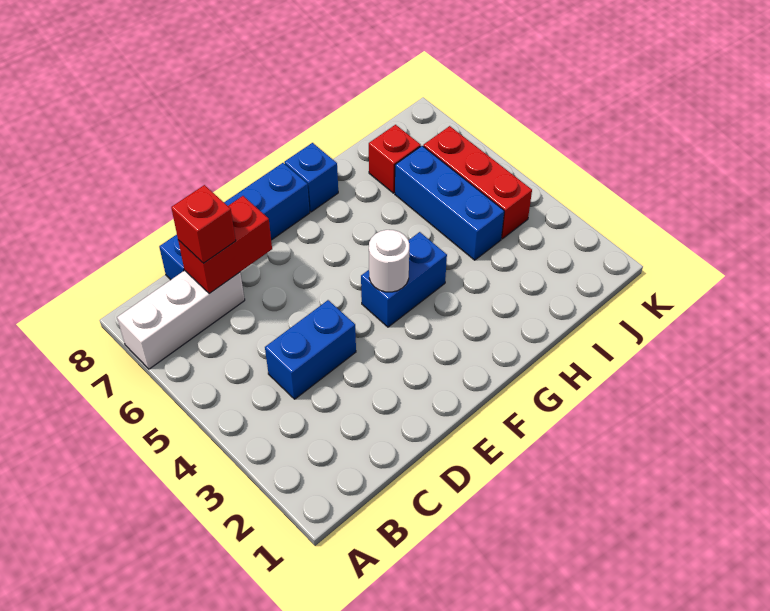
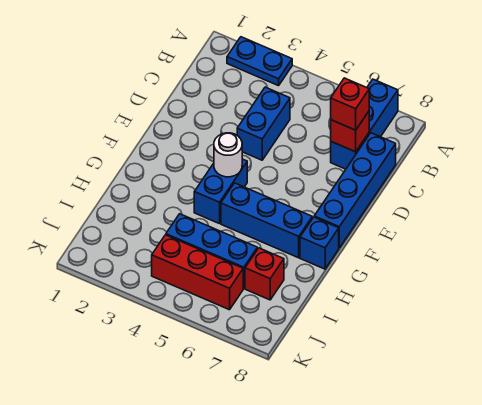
none -> blue 1x2 plate [227,37,292,86]
white 1x3 brick [117,270,245,369] -> blue 1x3 brick [331,79,398,169]
red 1x2 brick [178,196,272,294] -> red 1x1 brick [331,112,369,152]
none -> blue 1x3 brick [221,183,312,258]

